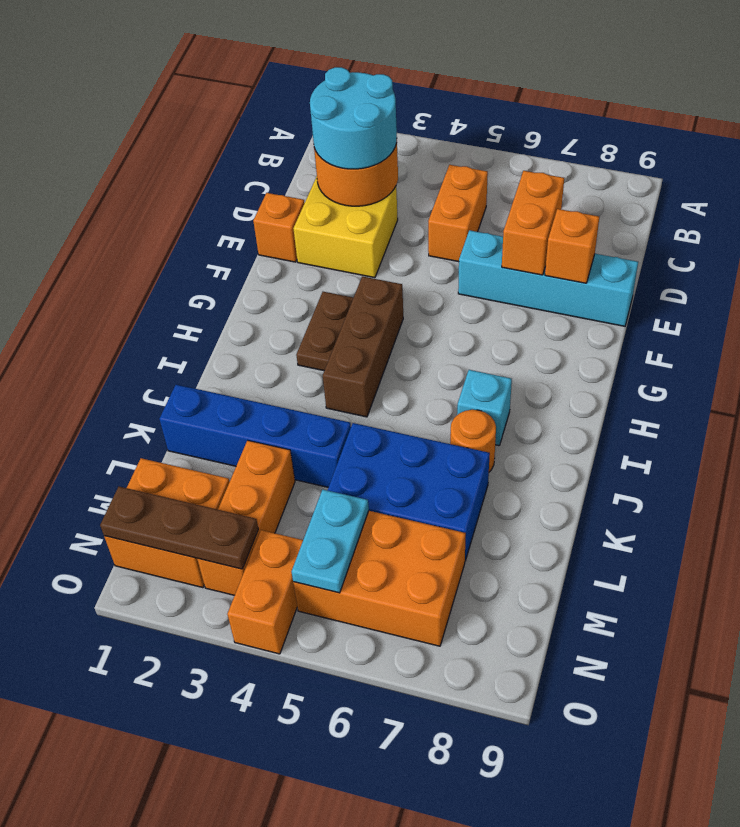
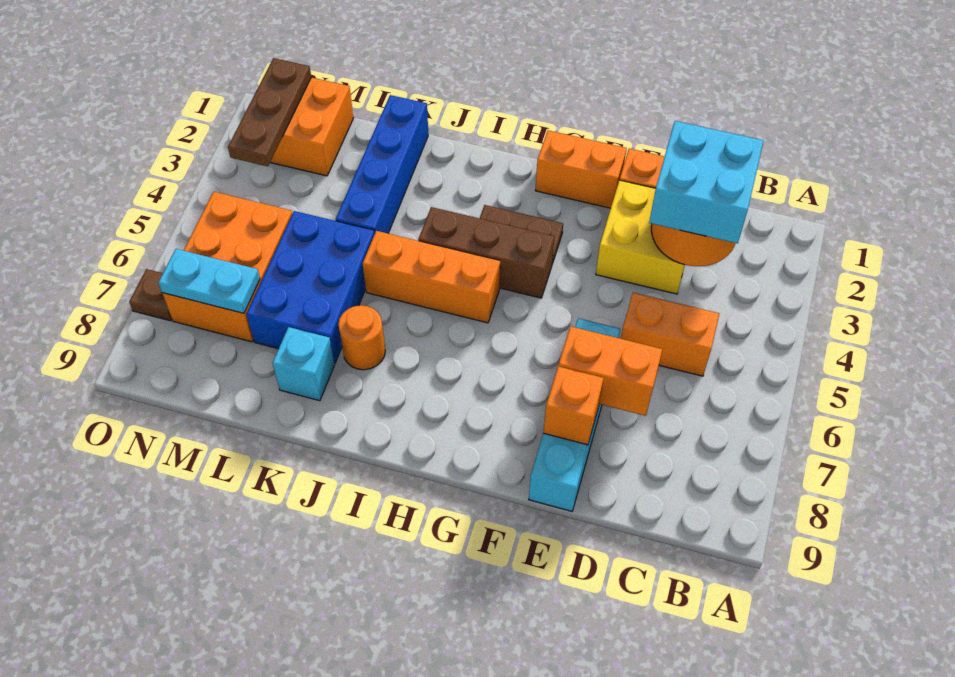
cyan 2x2 round brick [310,67,397,169] -> cyan 2x2 brick [649,121,764,244]
cyan 1x1 brick [457,370,512,445] -> cyan 1x1 brick moved to [273,327,335,401]
orange 1x3 brick [197,441,295,595] -> orange 1x3 brick moved to [363,231,500,323]
cyan 1x2 plate [292,490,369,593] -> cyan 1x2 plate moved to [158,249,260,313]
orange 1x2 brick [227,530,303,654] -> orange 1x2 brick moved to [535,130,627,208]
none -> brown 1x1 plate [129,269,172,321]

